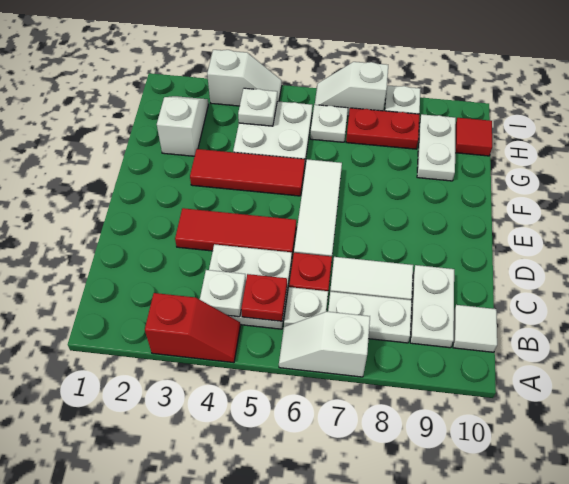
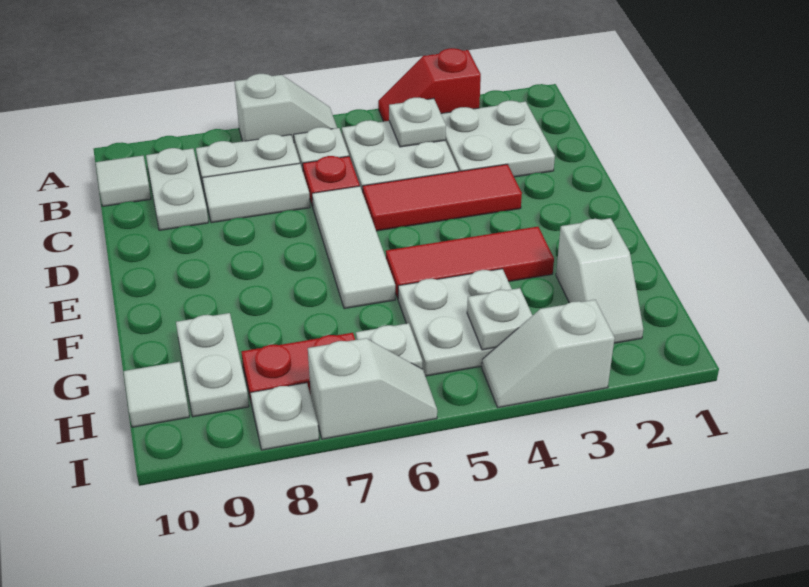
none -> white 2x2 plate [441,101,555,177]
red 1x1 plate [241,274,287,321] -> none
red 1x1 tile [455,118,492,156] -> white 1x1 tile [124,362,189,427]

